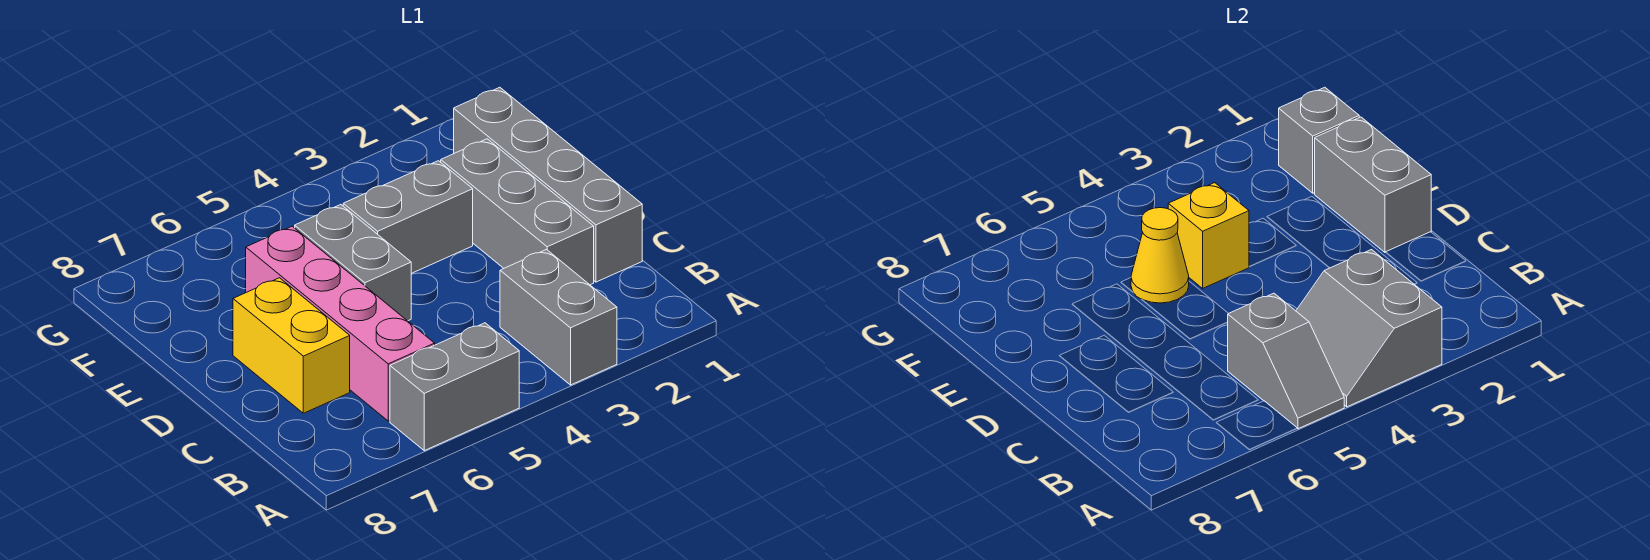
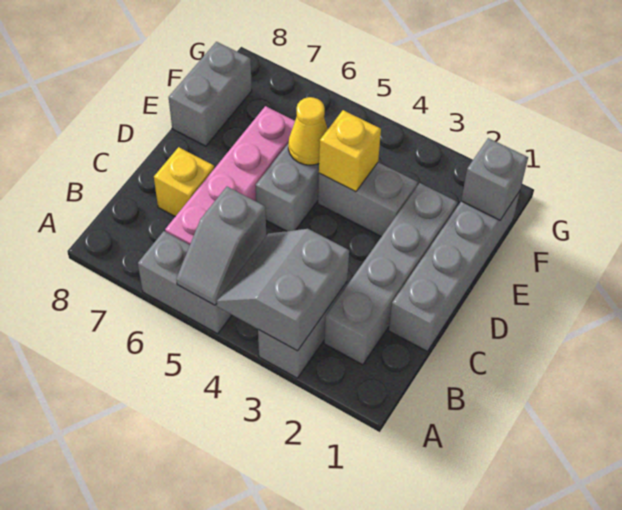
grey 1x3 brick [441,139,594,285] -> grey 1x4 brick [324,183,458,365]
yellow 1x2 brick [233,278,350,413] -> yellow 1x1 brick [154,147,215,217]
grey 1x2 brick [1315,117,1431,252] -> grey 1x2 brick moved to [169,42,252,146]

